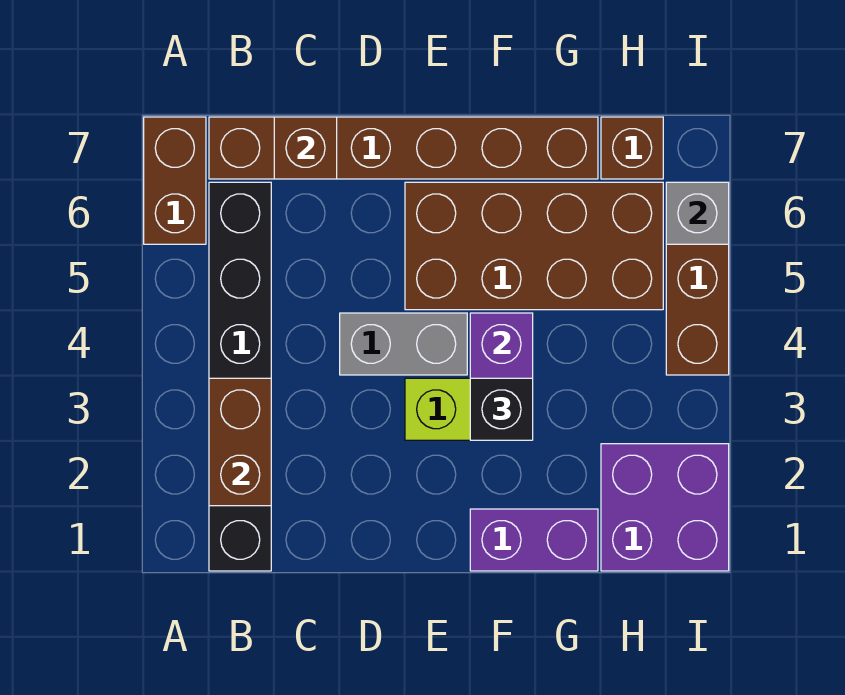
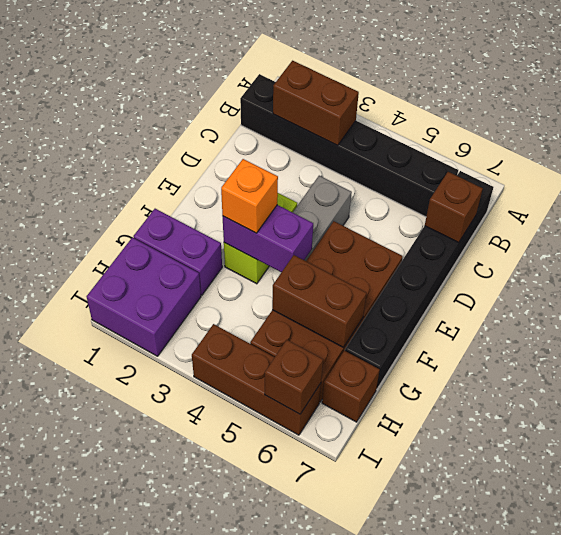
brown 1x2 brick [144,117,206,244] -> brown 1x2 brick moved to [272,255,367,348]
brown 1x6 brick [209,117,598,179] -> black 1x6 brick [345,171,493,389]
purple 1x2 brick [470,509,598,571] -> purple 1x2 brick turned to [133,209,222,295]
black 1x1 brick [470,378,533,440] -> orange 1x1 brick [221,159,278,233]
grey 1x1 brick [666,182,729,244] -> brown 1x1 brick [265,340,323,414]

